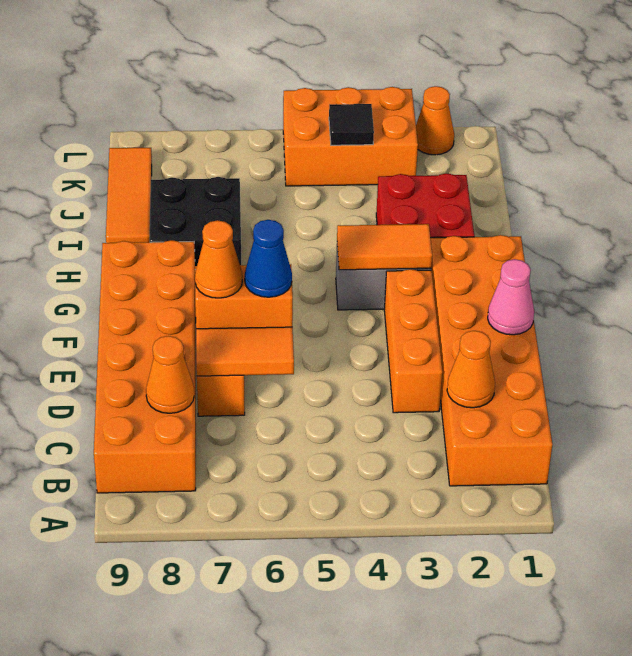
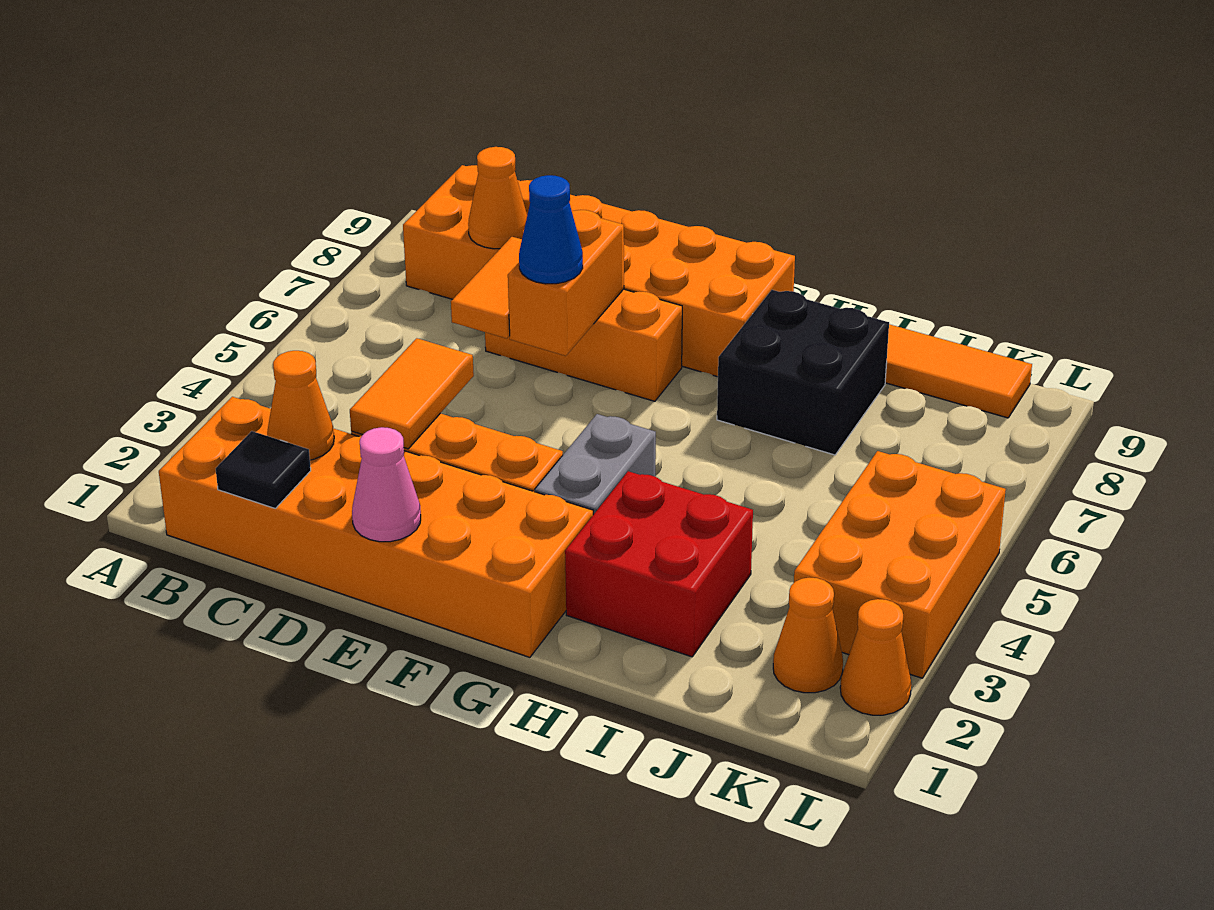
orange 1x1 cone [195,220,242,298] -> orange 1x1 cone moved to [773,578,843,693]
orange 1x2 tile [337,224,432,270] -> orange 1x2 tile moved to [350,338,474,449]
black 1x1 tile [329,104,374,145] -> black 1x1 tile moved to [216,431,311,508]

